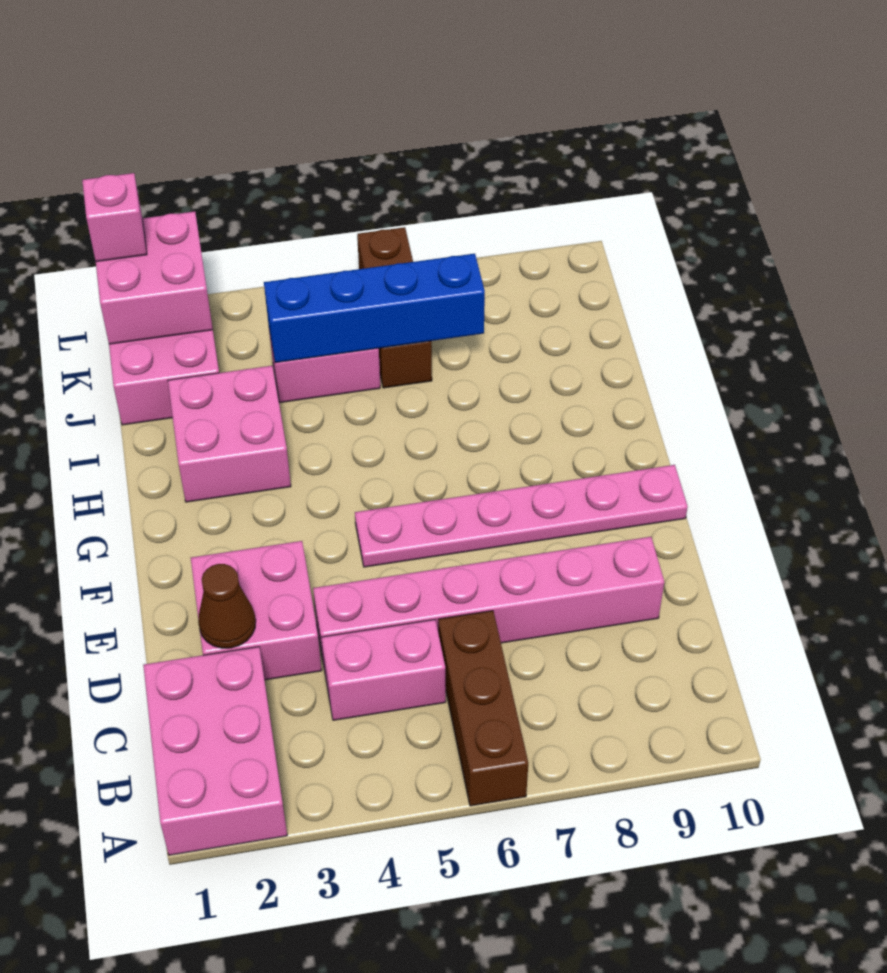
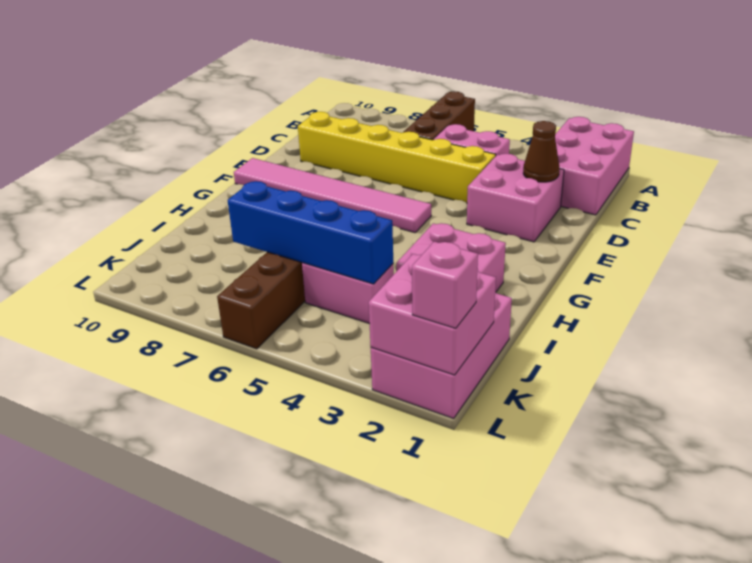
pink 1x6 brick [313,537,664,665] -> yellow 1x6 brick [298,112,496,203]
pink 1x6 plate [355,465,688,567] -> pink 1x6 tile [234,158,431,233]

